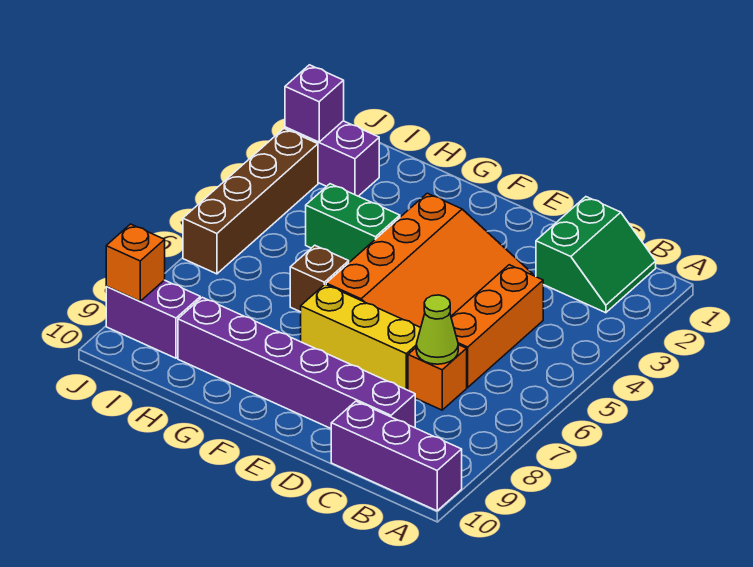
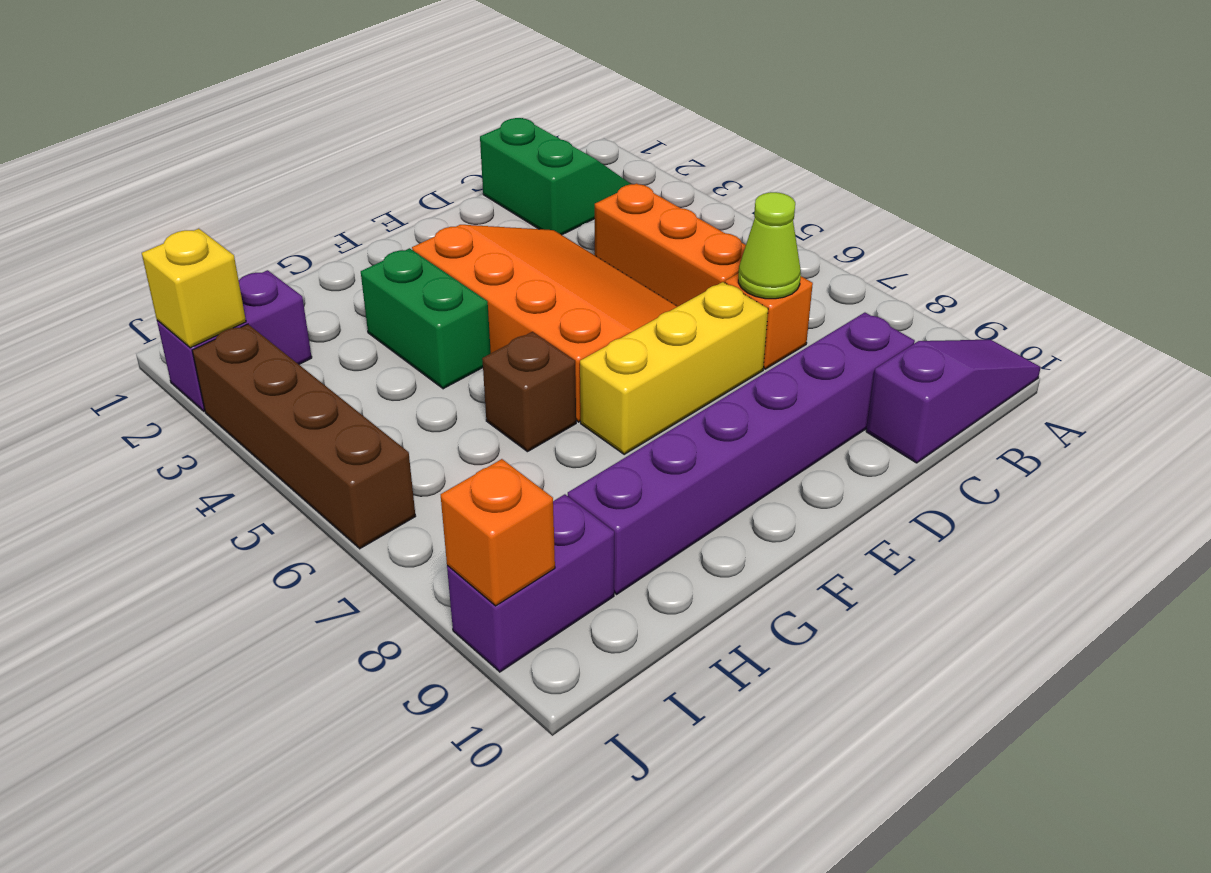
purple 1x3 brick [331,401,462,511] -> purple 1x3 slope [866,340,1041,463]
green 1x2 brick [306,184,400,262] -> green 1x2 brick turned to [361,248,491,389]
purple 1x1 brick [285,65,344,142] -> yellow 1x1 brick [142,229,246,348]

